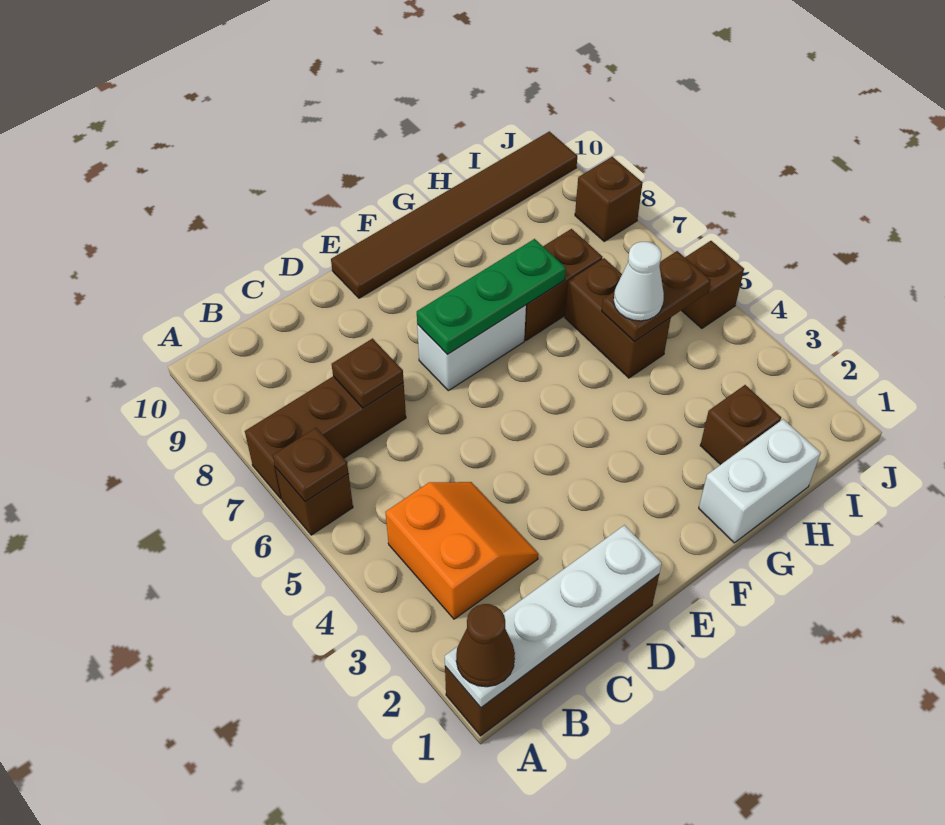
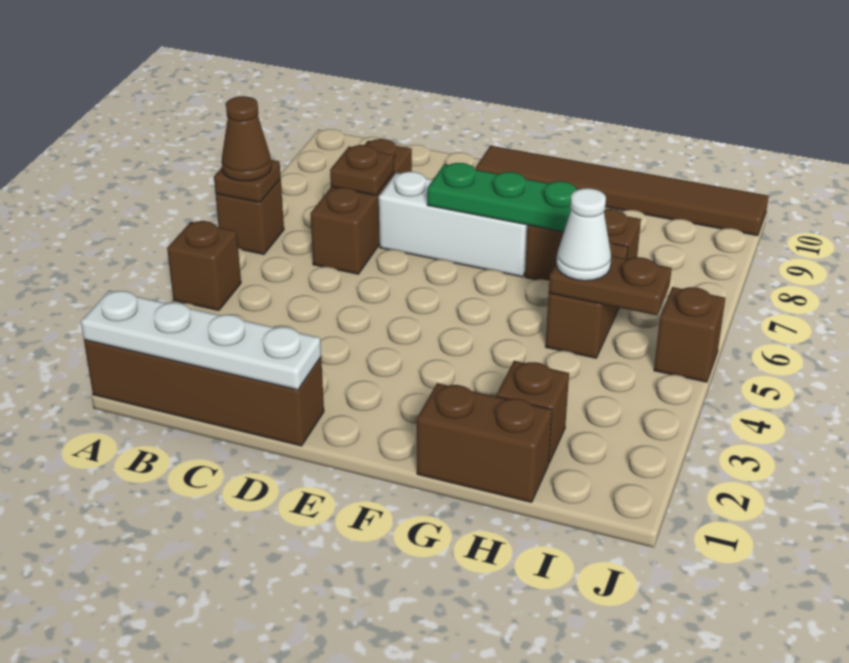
brown 1x1 cone [456,604,515,687] -> brown 1x1 cone moved to [222,96,271,181]
brown 1x3 brick [245,376,406,499] -> brown 1x3 brick turned to [310,139,412,274]
orange 2x2 slope [385,482,538,619] -> none
white 1x2 brick [417,305,526,391] -> white 1x3 brick [379,172,527,277]
white 1x2 brick [699,419,821,543] -> brown 1x2 brick [417,383,552,502]
brown 1x1 brick [575,157,642,241] -> brown 1x1 brick moved to [167,221,241,311]

